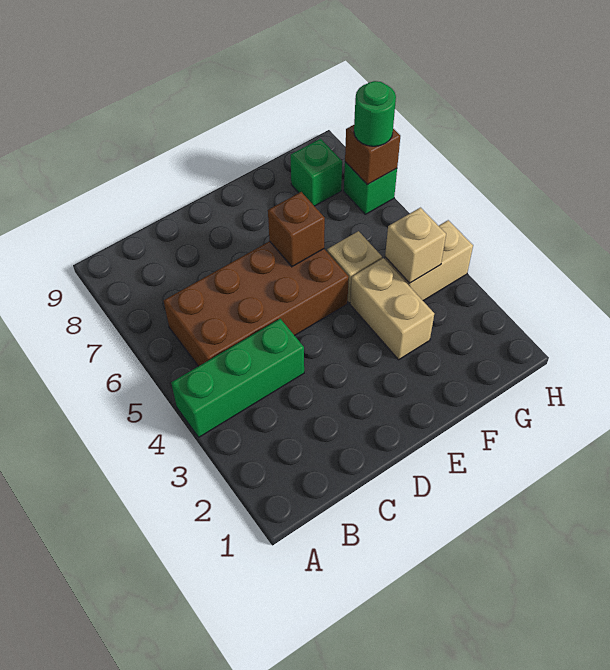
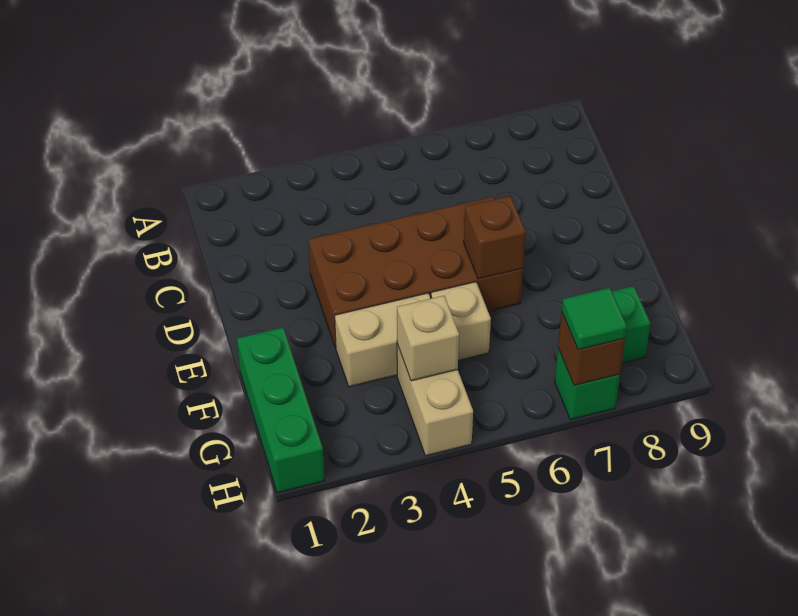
green 1x3 brick [171,319,304,437] -> green 1x3 brick moved to [237,328,324,493]
brown 2x4 brick [164,241,349,366] -> brown 2x4 brick turned to [309,197,523,348]
green 1x1 round brick [354,81,396,146] -> green 1x1 tile [562,288,627,350]

